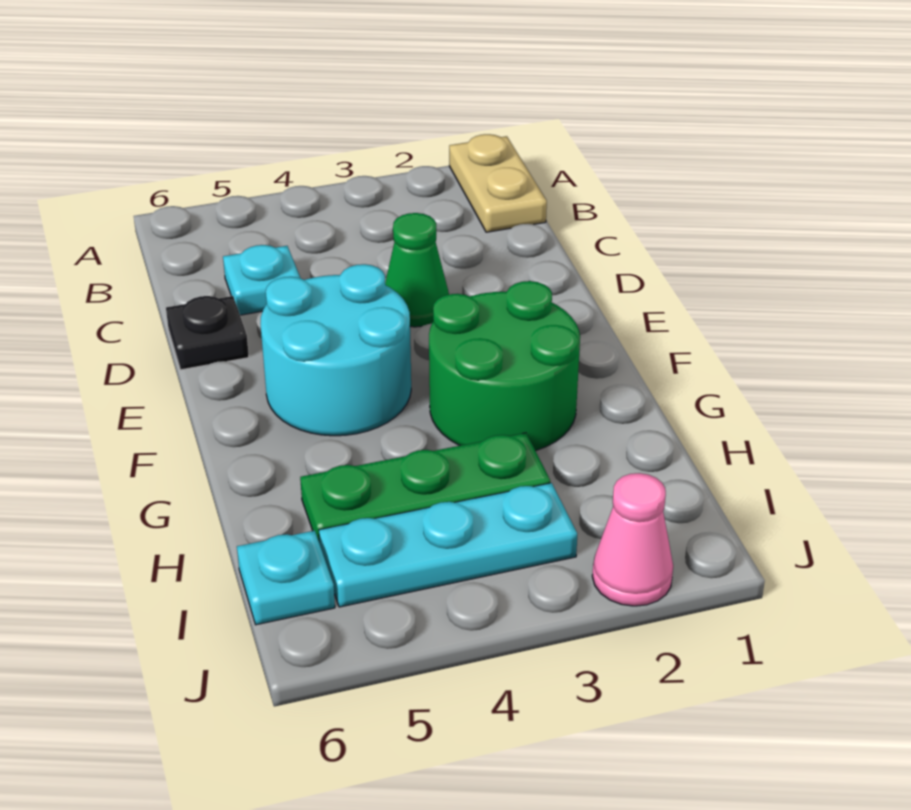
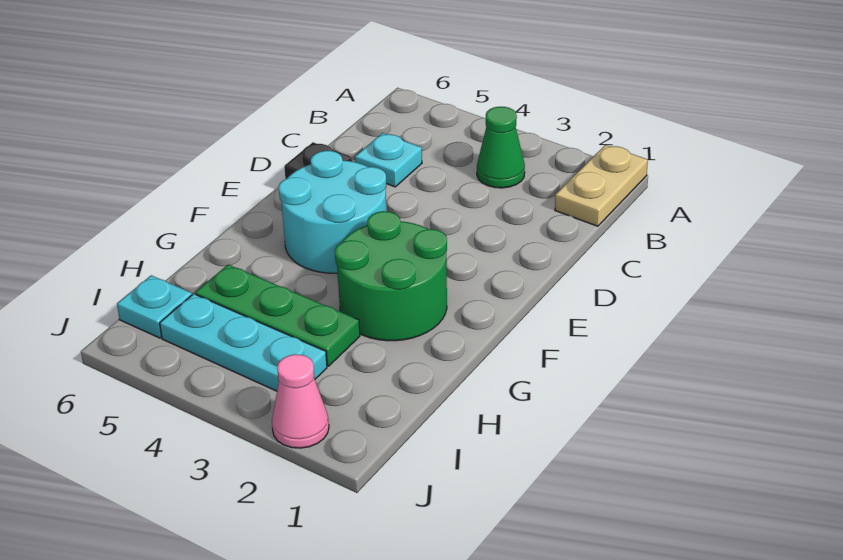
green 1x1 cone [385,213,449,327] -> green 1x1 cone moved to [477,107,525,188]

